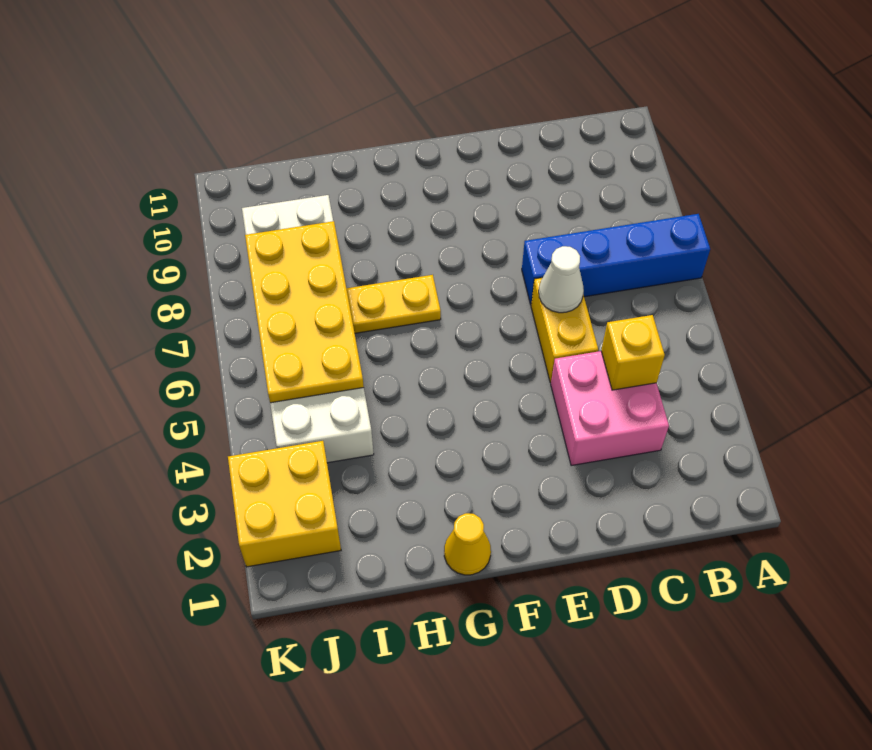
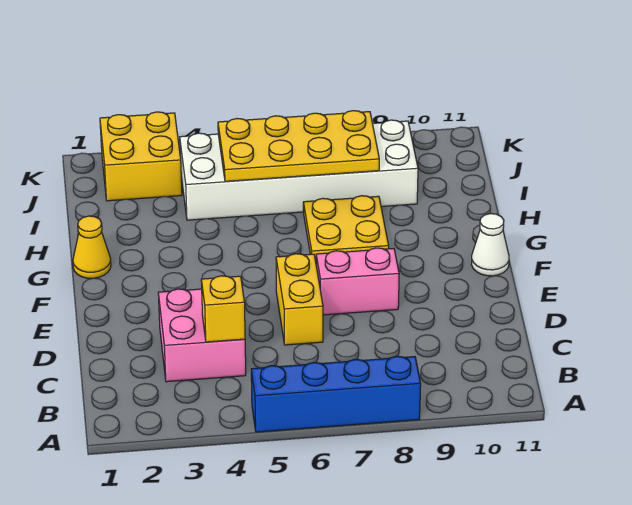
blue 1x4 brick [522,214,710,305] -> blue 1x4 brick turned to [251,356,421,432]
yellow 1x2 brick [531,278,598,383] -> yellow 1x2 brick turned to [276,254,323,345]
white 1x1 cone [539,246,584,313] -> white 1x1 cone moved to [471,214,509,276]
none -> pink 1x2 brick [316,248,399,315]
yellow 1x2 plate [346,275,441,333] -> yellow 2x2 plate [303,196,389,261]

